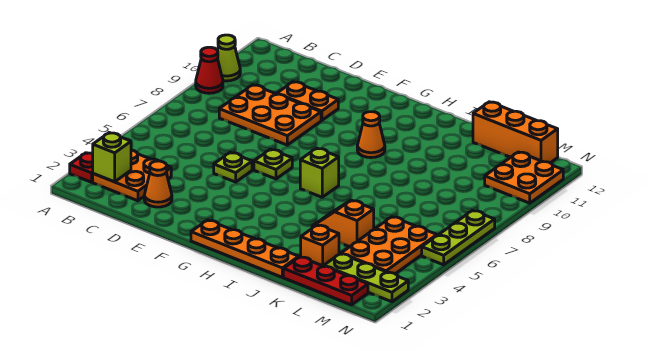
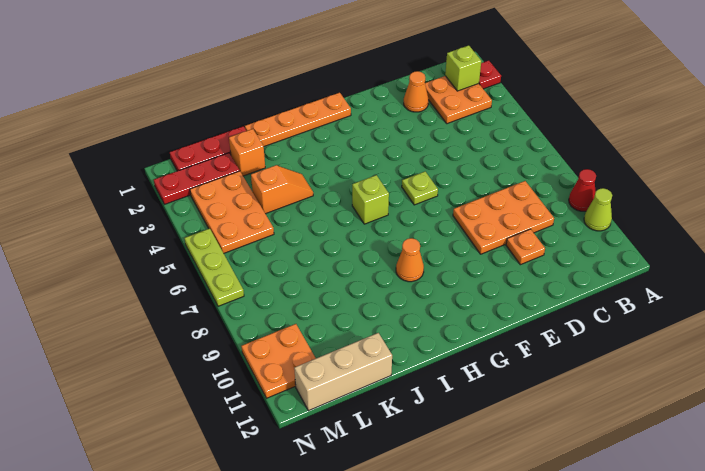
orange 1x2 plate [277,82,338,120] -> orange 1x1 plate [506,229,545,265]
lime 1x1 plate [214,152,252,182] -> none
orange 1x3 brick [473,102,558,163] -> tan 1x3 brick [294,333,392,411]
lime 1x3 plate [324,254,408,302] -> red 1x3 plate [154,153,240,204]

